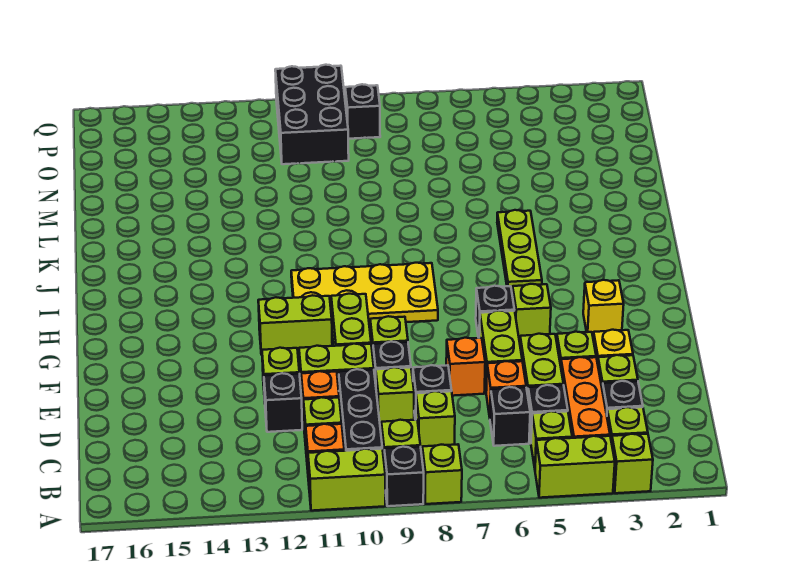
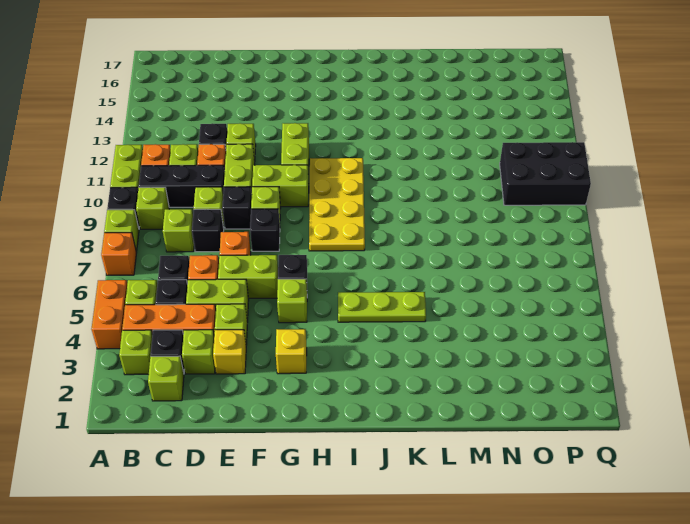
lime 1x1 brick [612,434,653,493] -> lime 1x1 brick moved to [148,356,184,401]
lime 1x2 brick [535,436,615,498] -> orange 1x2 brick [92,280,127,349]
none -> orange 1x1 brick [101,233,136,275]
black 1x1 brick [345,84,380,139] -> black 1x1 brick moved to [250,209,280,251]

